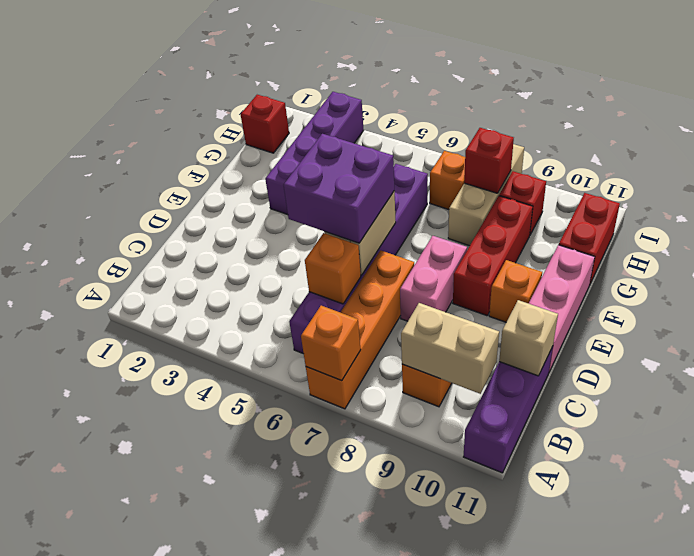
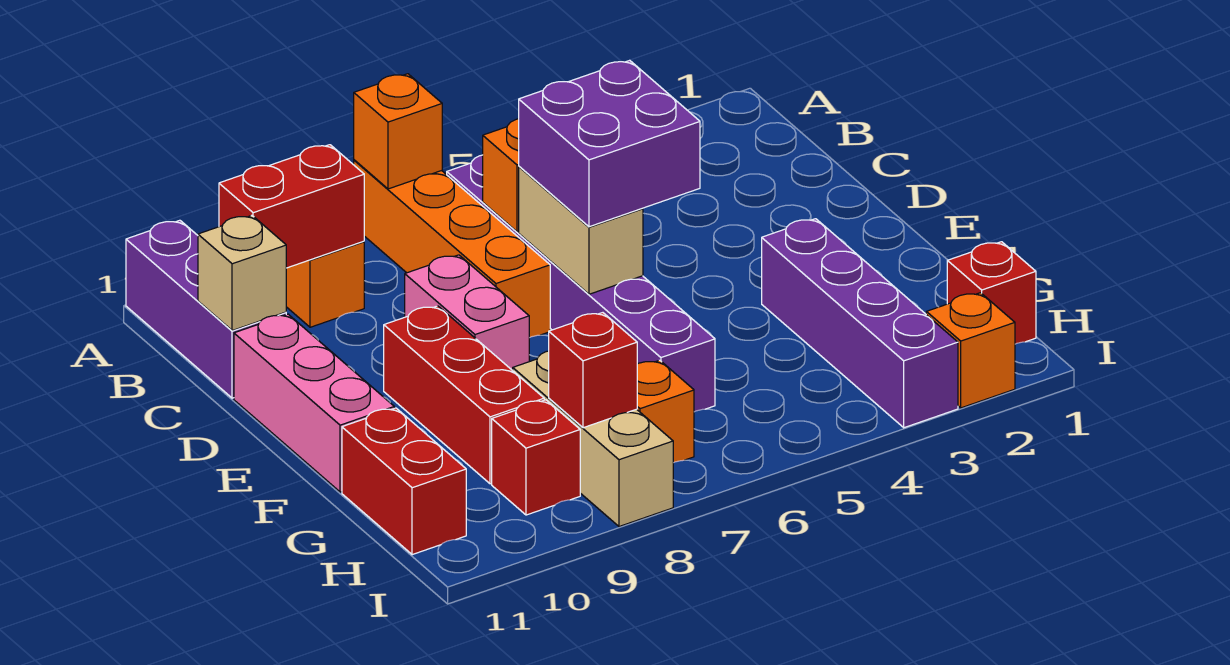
tan 1x2 brick [401,303,499,394] -> red 1x2 brick [219,145,364,268]
orange 1x1 brick [489,260,542,322] -> orange 1x1 brick moved to [926,293,1015,408]

